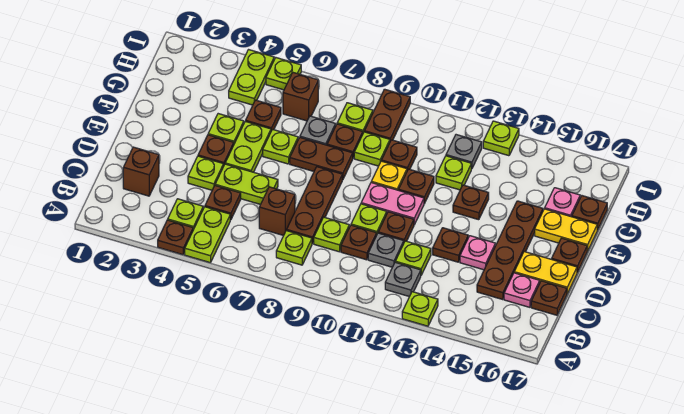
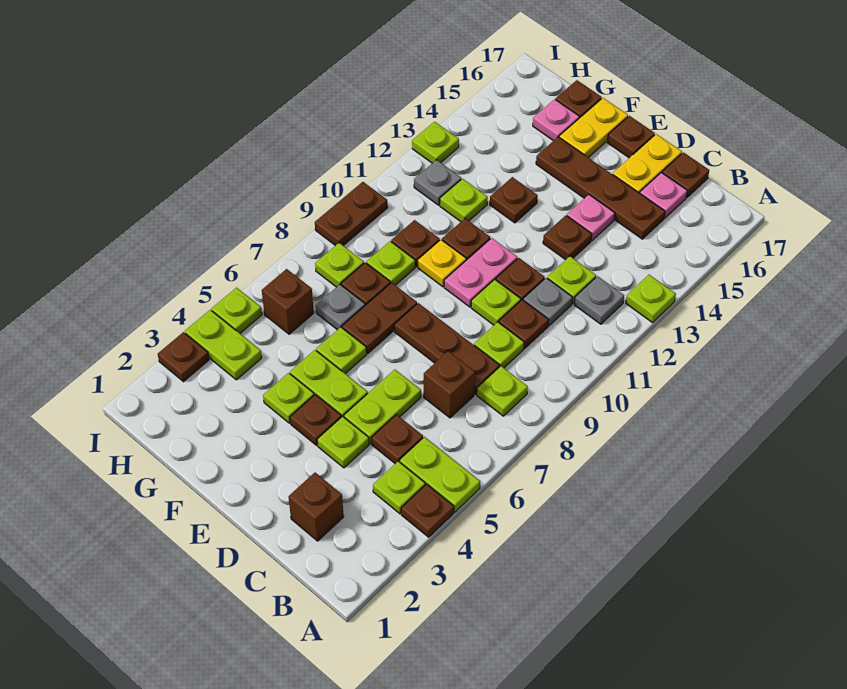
brown 1x1 plate [246,100,281,131] -> brown 1x1 plate moved to [158,332,209,382]
brown 1x2 plate [364,89,410,141] -> brown 1x2 plate turned to [315,182,388,246]

